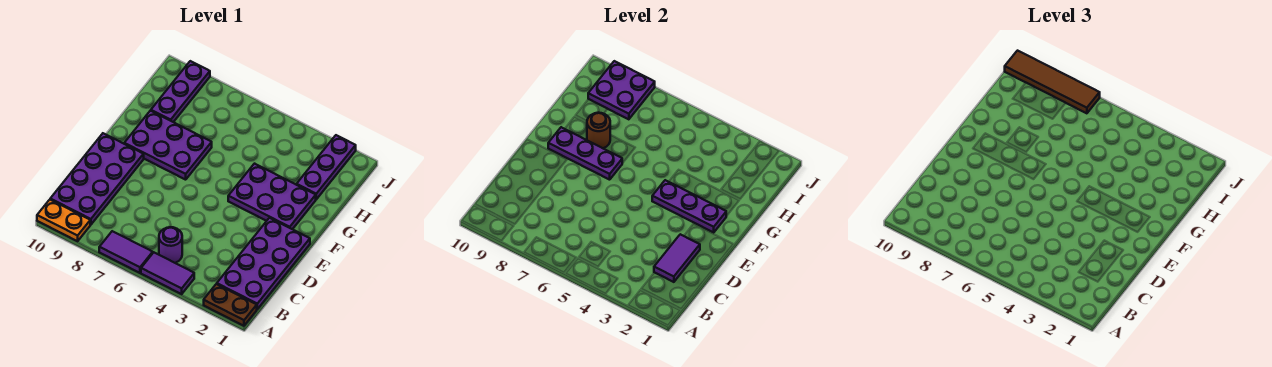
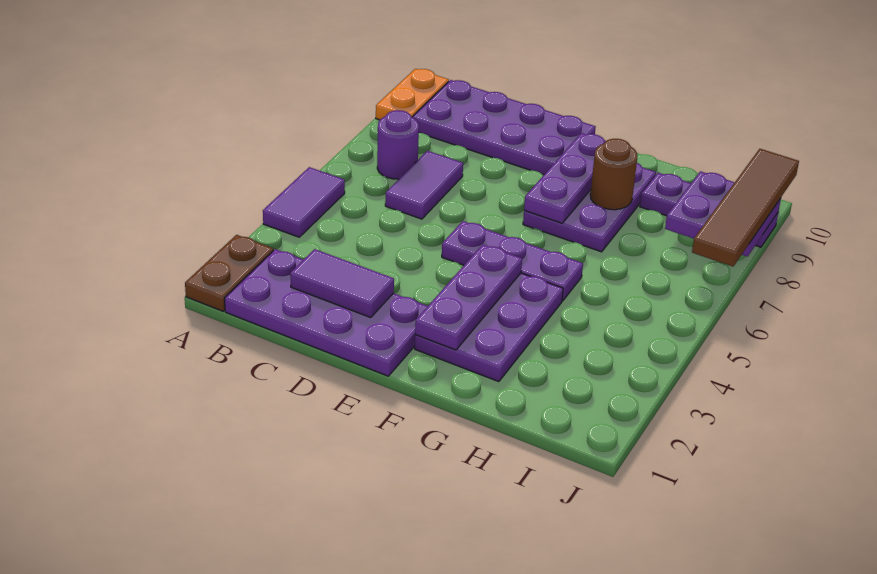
purple 1x2 tile [99,231,153,273] -> purple 1x2 tile moved to [385,151,463,219]
purple 1x1 round brick [159,227,182,263] -> purple 1x1 round brick moved to [377,110,419,179]
purple 1x3 plate [297,135,356,199] -> purple 1x3 plate moved to [442,221,583,301]

